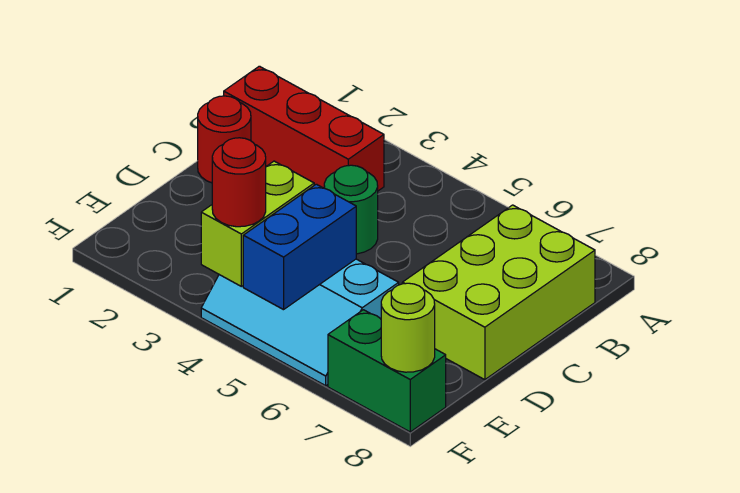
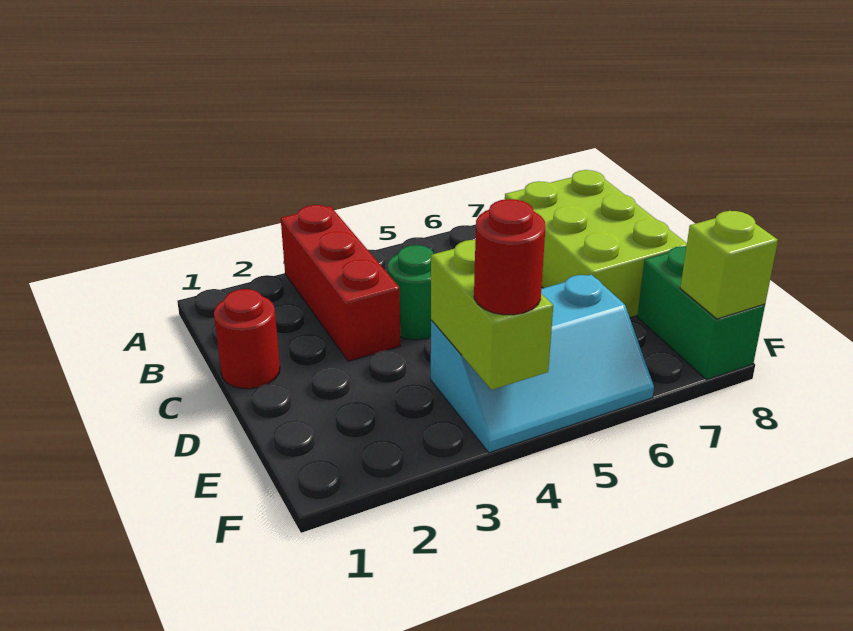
red 1x3 brick [224,66,384,191] -> red 1x3 brick turned to [281,205,401,361]
blue 1x2 brick [243,184,356,310] -> none
green 1x2 brick [328,310,446,432] -> green 1x2 brick turned to [637,246,765,380]
lime 1x1 round brick [381,283,435,372] -> lime 1x1 brick [680,211,778,319]

